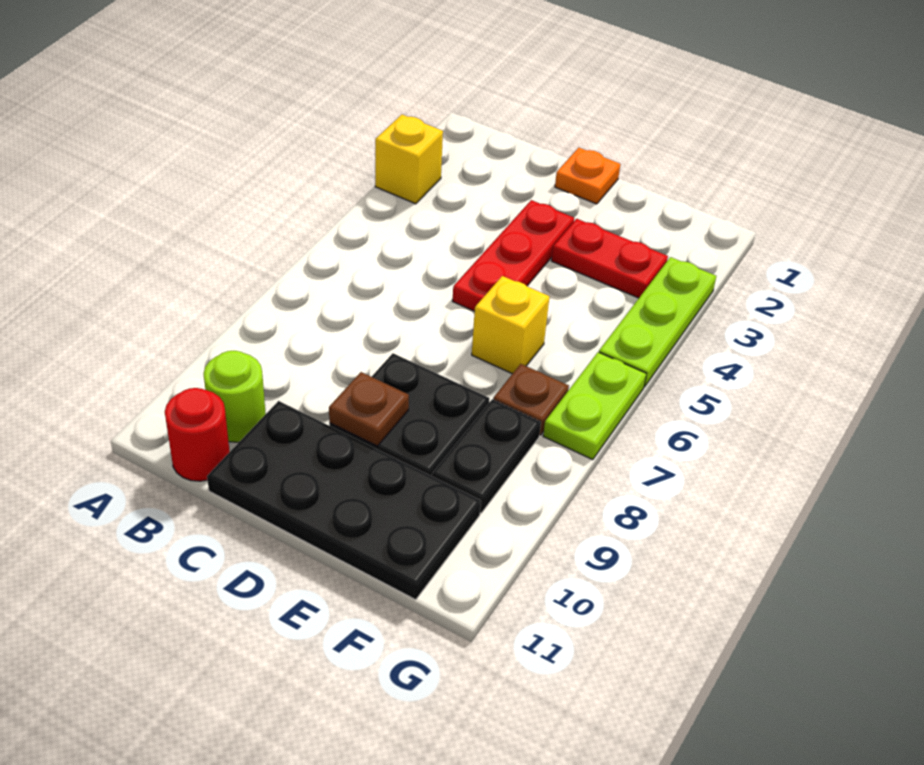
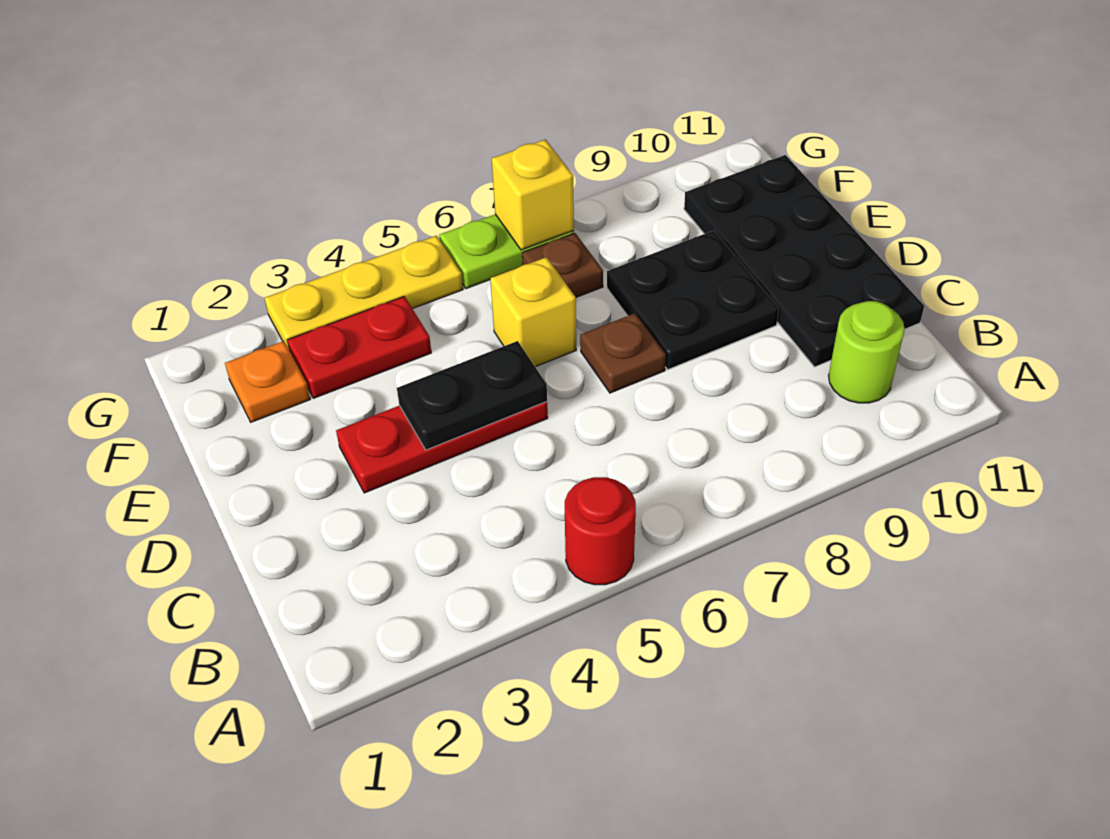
yellow 1x1 brick [375,115,443,204] -> yellow 1x1 brick moved to [492,139,574,250]
red 1x1 round brick [165,388,230,481] -> red 1x1 round brick moved to [565,477,636,585]
orange 1x1 plate [555,148,620,204] -> orange 1x1 plate moved to [225,341,310,422]
brown 1x1 plate [329,372,409,446] -> brown 1x1 plate moved to [580,313,666,393]
red 1x2 plate [551,219,668,298] -> red 1x2 plate turned to [287,296,431,398]
black 1x2 plate [432,399,541,513] -> black 1x2 plate moved to [397,341,547,450]
lime 1x3 plate [599,257,716,387] -> yellow 1x3 plate [265,236,463,349]

